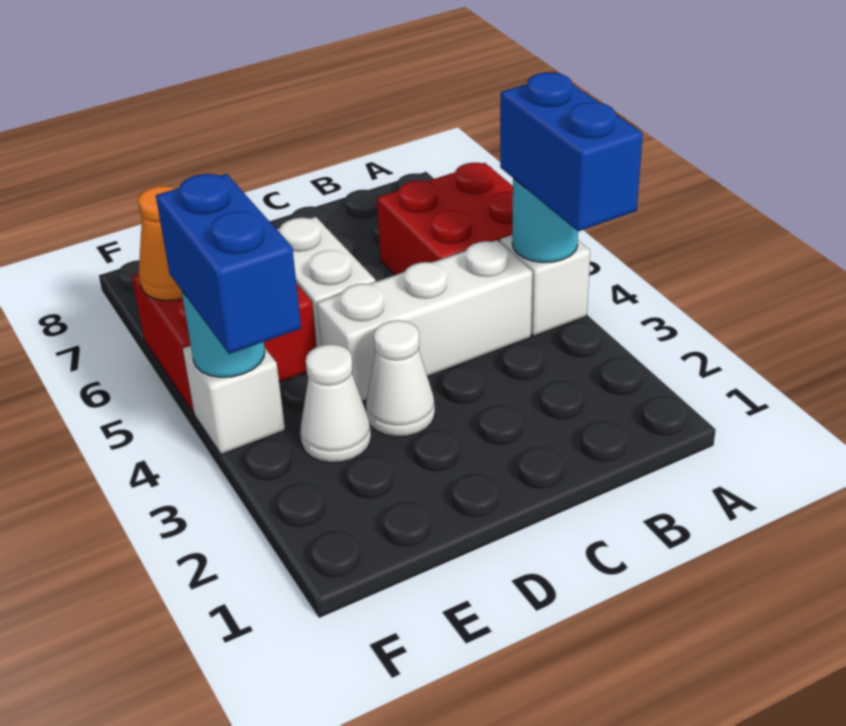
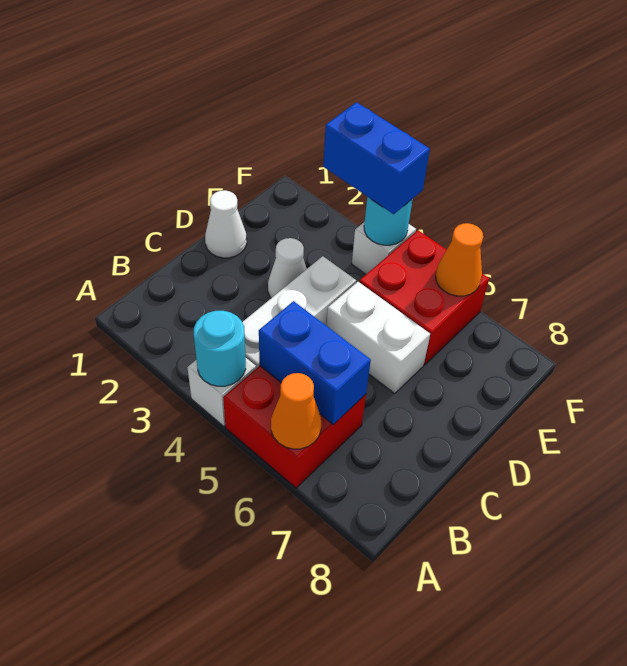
blue 1x2 brick [500,72,643,231] -> blue 1x2 brick moved to [259,301,371,424]
none -> orange 1x1 cone [271,373,321,449]
white 1x1 cone [300,344,371,463] -> white 1x1 cone moved to [205,190,247,258]

